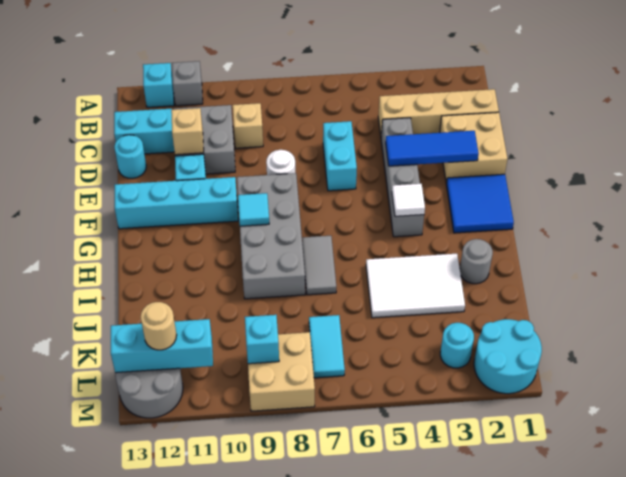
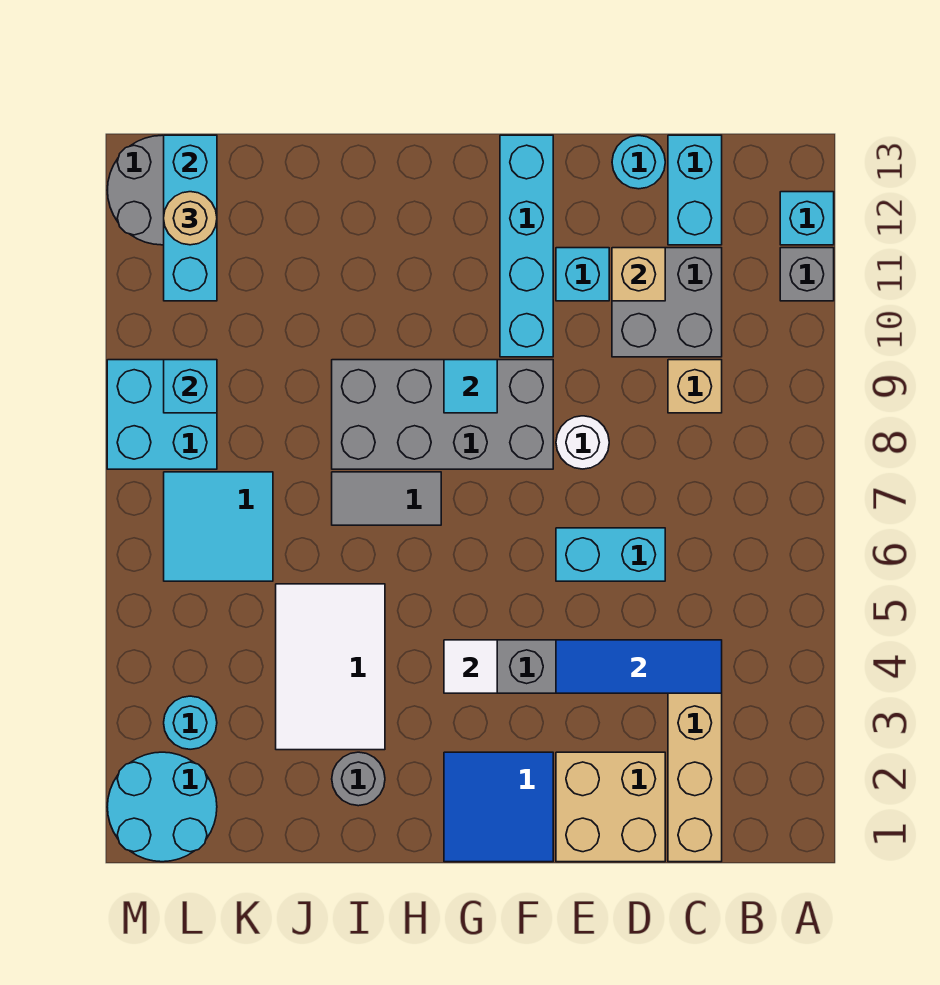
blue 1x3 tile [386,131,479,166] -> blue 1x3 tile turned to [556,640,722,693]
cyan 1x2 tile [309,315,345,378] -> cyan 2x2 tile [164,472,273,581]
tan 2x2 brick [248,332,315,411] -> cyan 2x2 brick [107,360,217,469]

